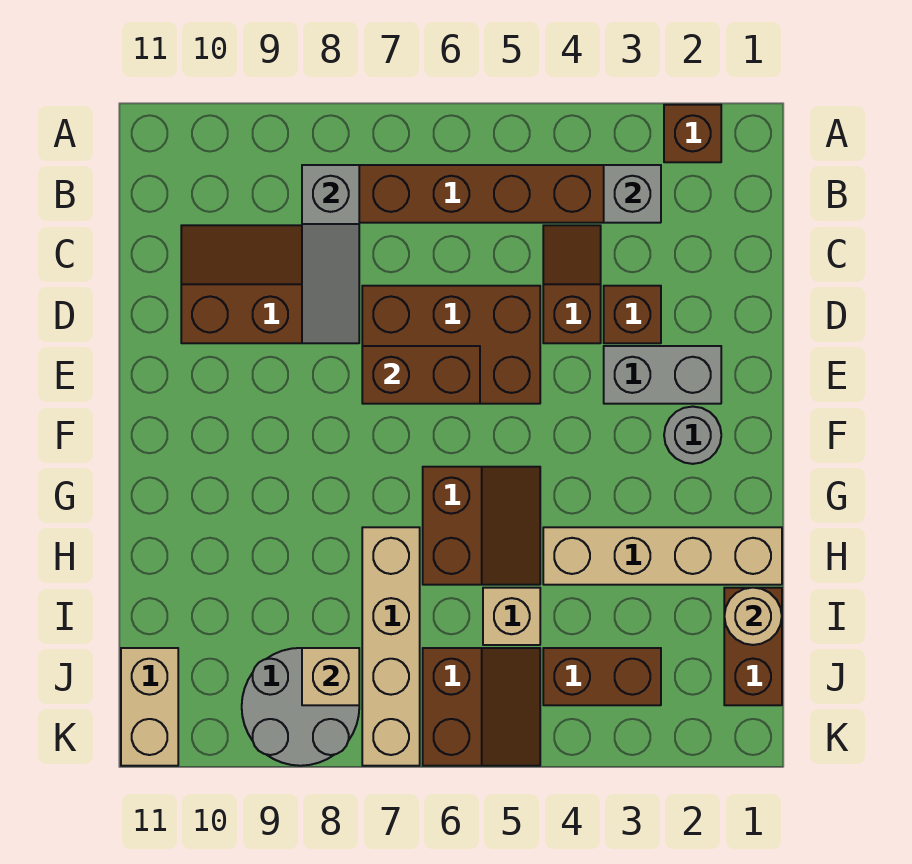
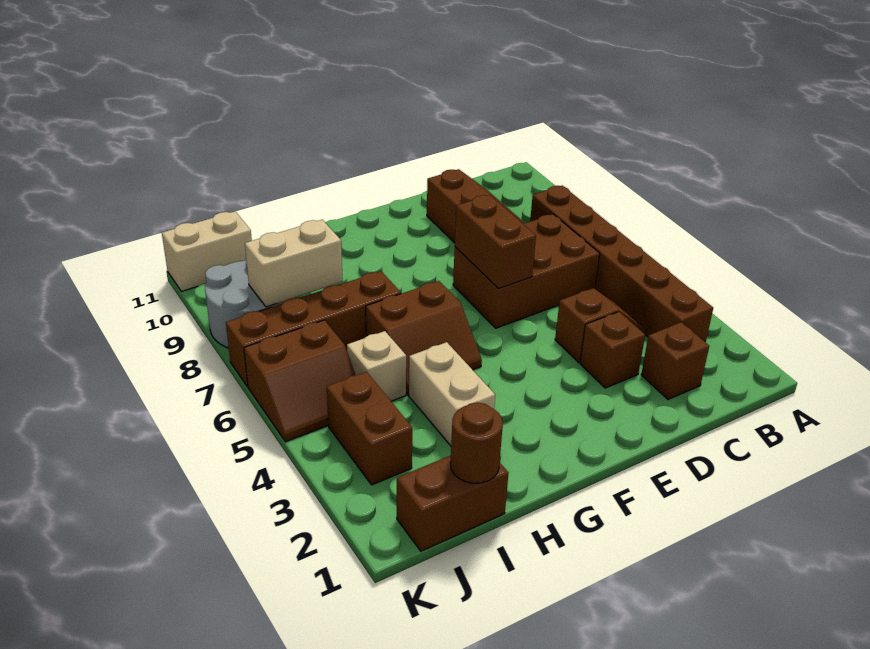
brown 1x1 brick [664,105,721,162] -> brown 1x1 brick moved to [641,322,709,400]
grey 1x1 brick [604,165,661,223] -> none
grey 1x3 slope [302,165,359,343] -> none
brown 2x3 brick [362,286,540,404] -> brown 2x3 brick turned to [453,214,600,328]
grey 1x2 brick [604,346,721,404] -> none
grey 1x1 round brick [664,407,721,464] -> none
tan 1x4 brick [543,527,782,585] -> tan 1x2 brick [409,342,495,446]
tan 1x4 brick [362,527,420,766] -> brown 1x4 brick [226,271,401,387]
tan 1x1 round brick [724,588,782,645] -> brown 1x1 round brick [450,402,503,483]
tan 1x1 brick [302,648,359,705] -> tan 1x2 brick [245,220,343,307]

